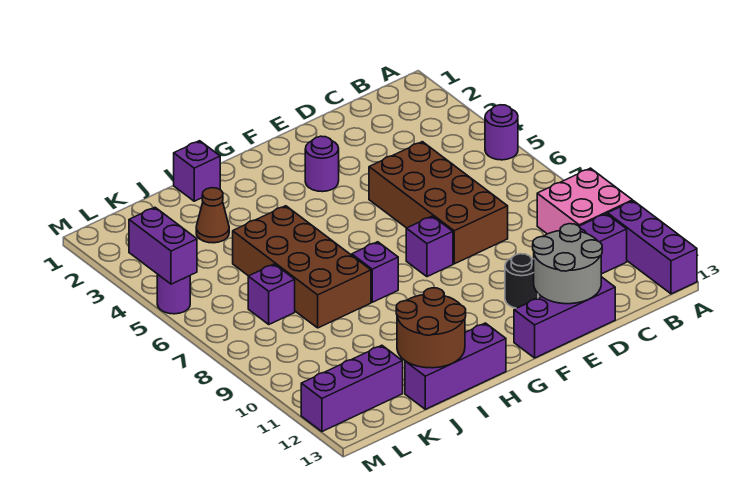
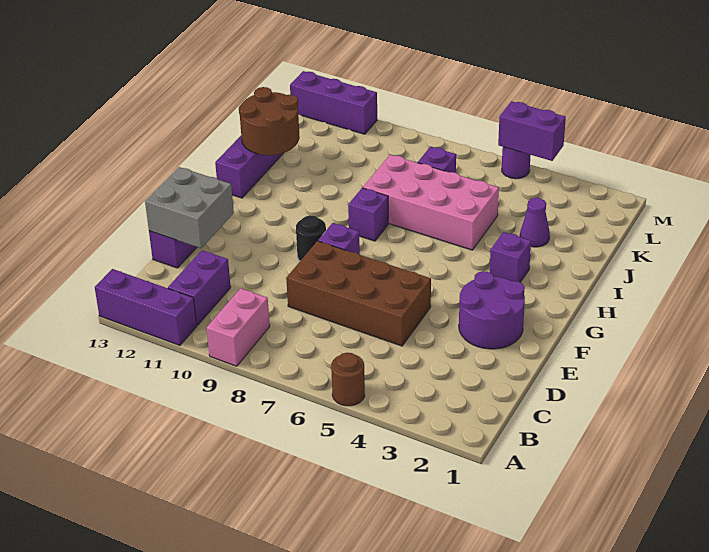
purple 1x1 round brick [485,105,518,160] -> brown 1x1 round brick [331,353,365,406]
pink 2x2 brick [537,168,633,234] -> pink 1x2 brick [207,288,270,366]
grey 2x2 round brick [533,224,602,304] -> grey 2x2 brick [145,167,234,248]
black 1x1 round brick [505,254,538,308] -> black 1x1 round brick moved to [296,215,326,261]
purple 1x1 round brick [305,136,339,192] -> purple 2x2 round brick [459,271,525,349]
purple 1x1 brick [174,141,221,201] -> purple 1x1 brick moved to [490,232,531,282]
brown 2x4 brick [233,206,371,328] -> pink 2x4 brick [363,155,499,250]
brown 1x1 cone [196,188,229,243] -> purple 1x1 cone [520,198,550,247]
purple 1x3 brick [301,345,403,431] -> purple 1x3 brick turned to [290,71,377,134]

